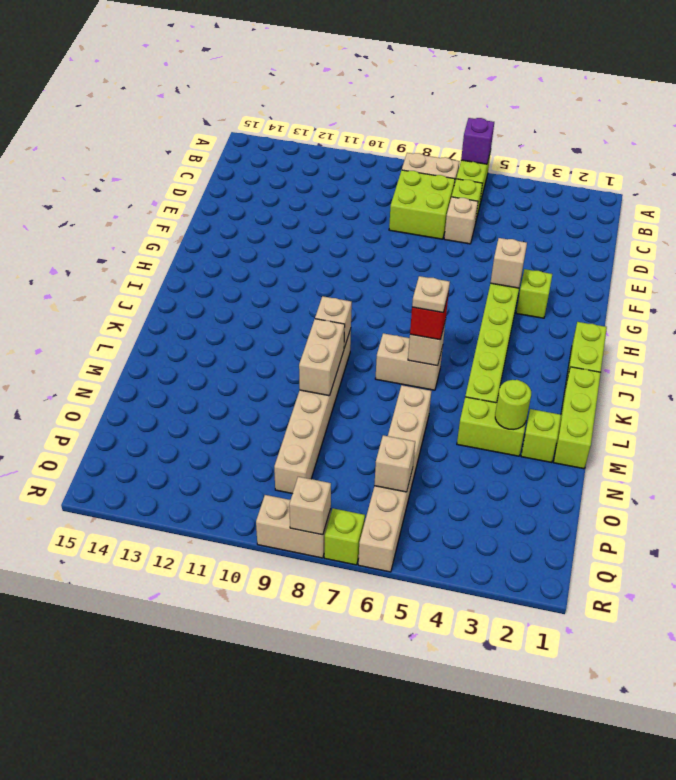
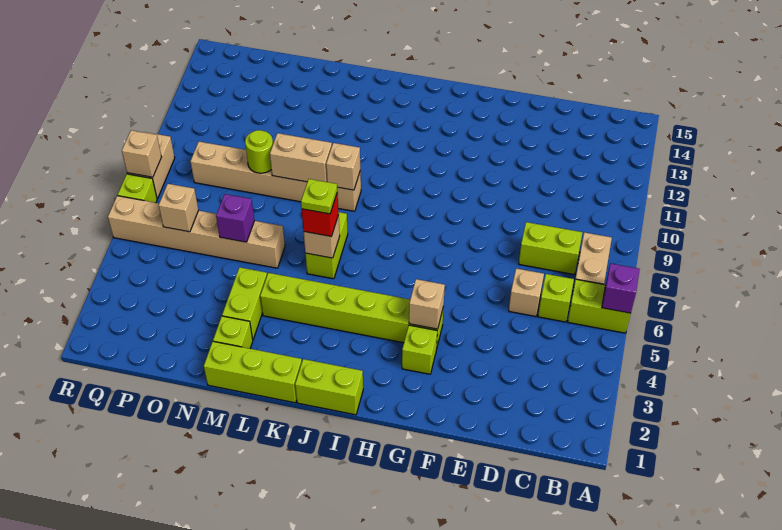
lime 2x2 brick [389,170,455,239] -> lime 1x2 brick [519,222,583,274]
tan 1x2 brick [375,333,443,390] -> lime 1x2 brick [305,212,348,279]
tan 1x1 plate [412,276,450,312] -> lime 1x1 plate [301,179,337,214]
lime 1x1 round brick [495,380,531,430] -> lime 1x1 round brick moved to [245,130,273,173]
none -> purple 1x1 brick [216,194,255,242]

